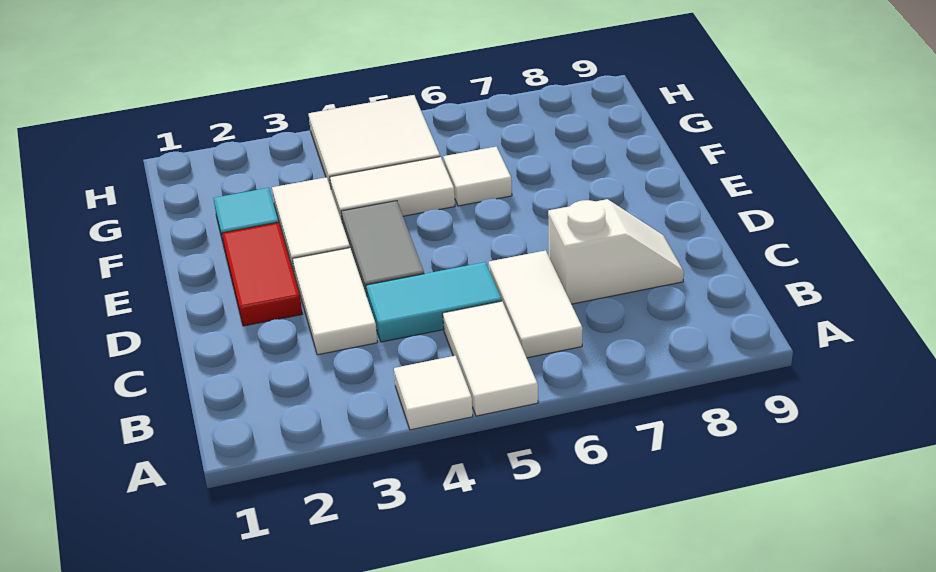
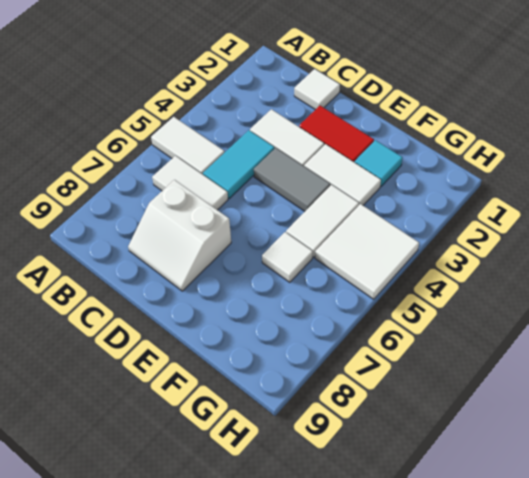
white 1x1 tile [394,356,473,430] -> white 1x1 tile moved to [294,69,340,110]
white 1x2 slope [548,199,684,304] -> white 2x2 slope [128,180,231,291]

